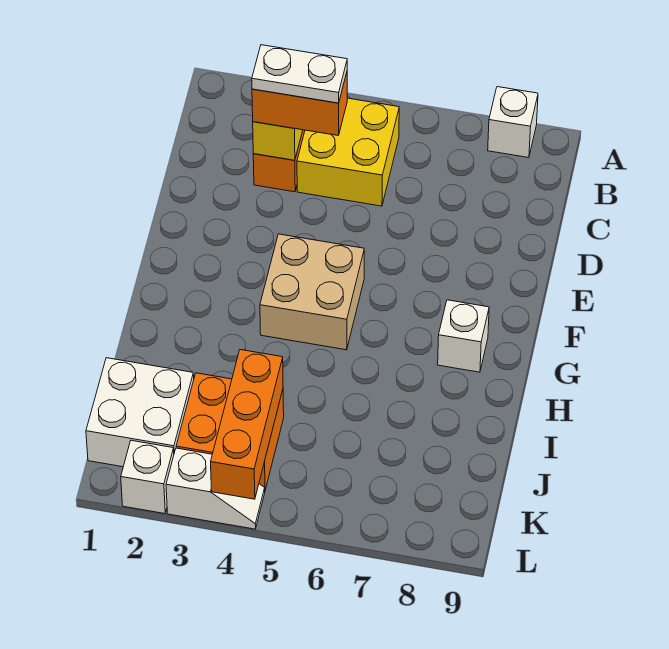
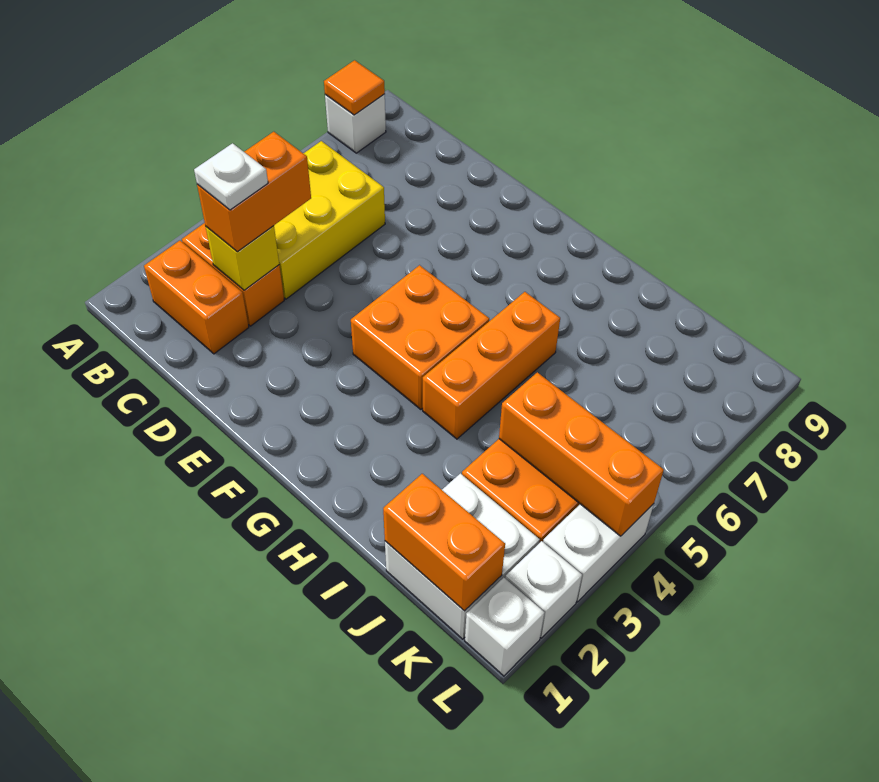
none -> orange 1x1 tile [324,60,385,115]
none -> orange 1x2 brick [144,241,249,354]
yellow 2x2 brick [297,98,399,206] -> yellow 2x3 brick [274,141,385,299]
white 1x2 plate [252,45,347,103] -> white 1x1 plate [194,143,268,210]
tan 2x2 brick [260,234,364,350] -> orange 2x2 brick [351,265,489,409]
white 1x1 brick [438,300,489,372] -> white 1x1 brick moved to [465,578,544,676]
none -> orange 1x3 brick [423,292,560,439]
none -> orange 1x2 brick [383,474,505,611]
white 1x2 slope [166,448,265,529] -> white 1x2 brick [543,504,654,602]

